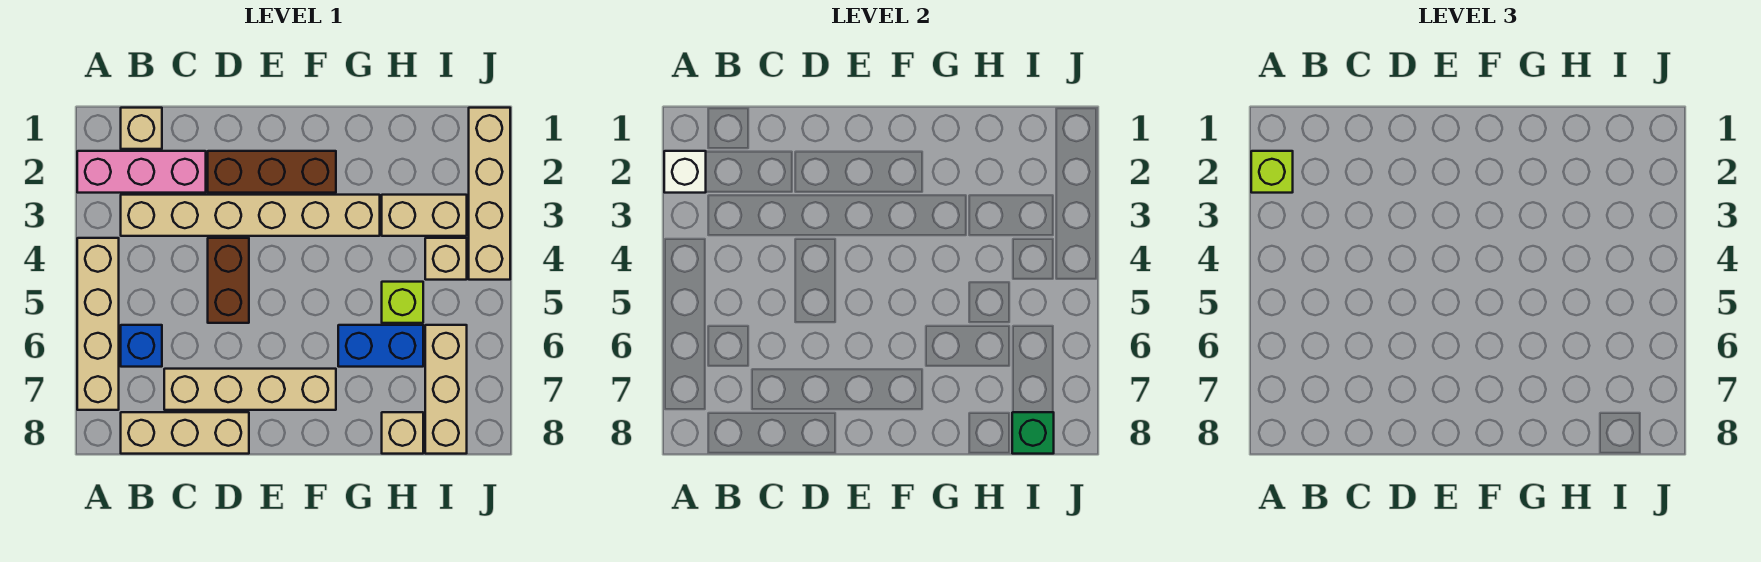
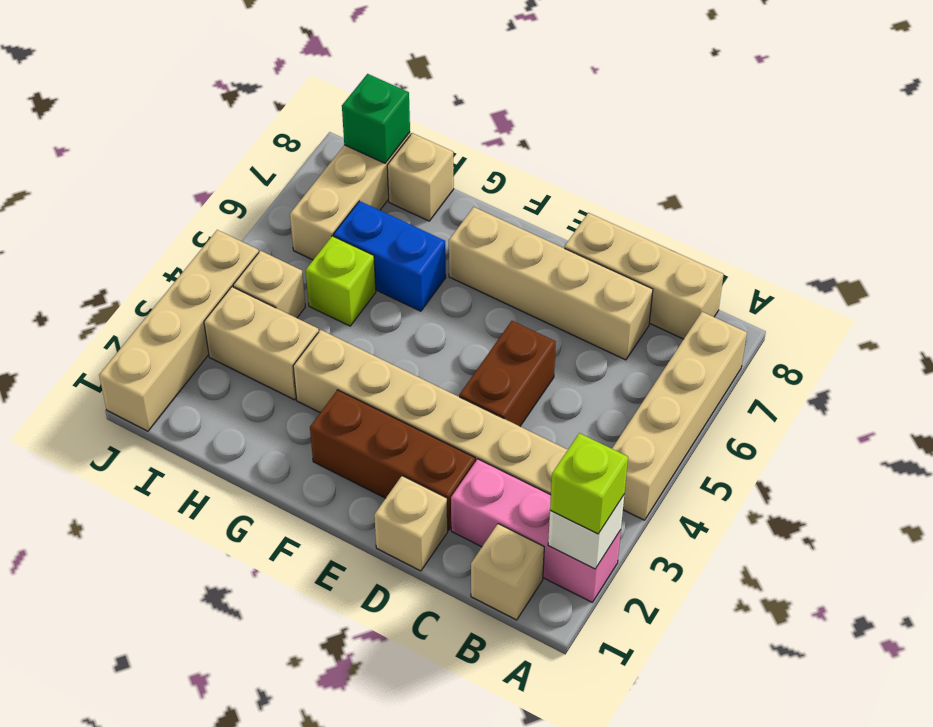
blue 1x1 brick [121,325,162,367] -> none
none -> tan 1x1 brick [374,476,448,571]

